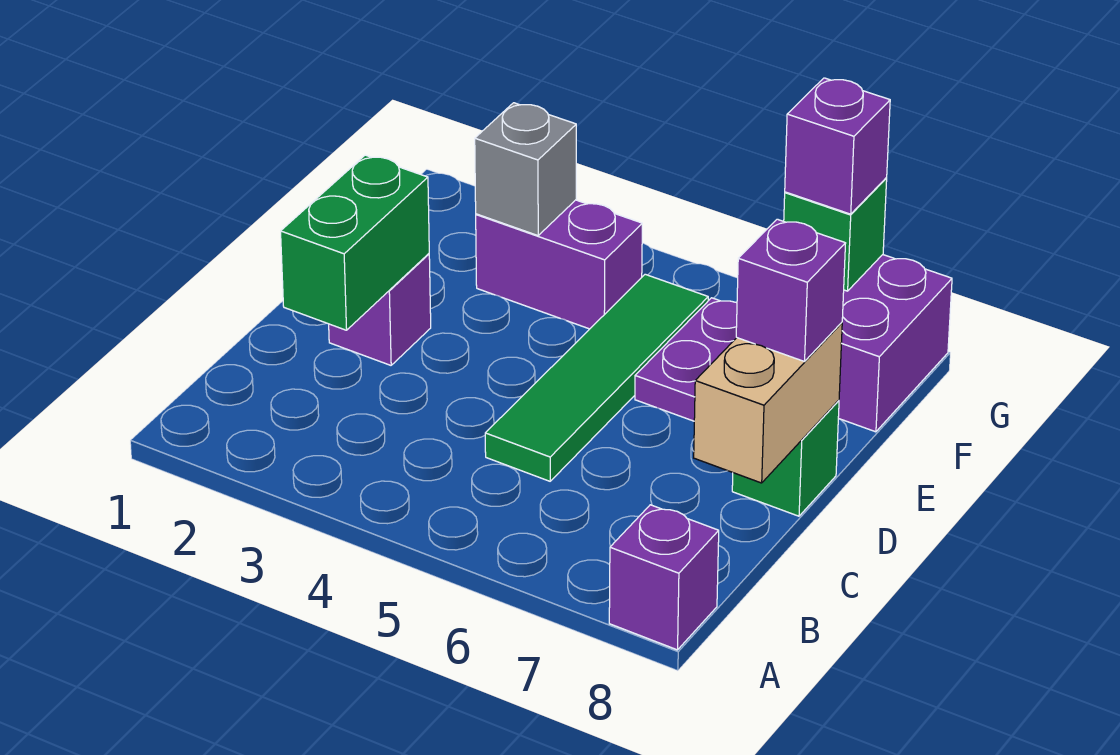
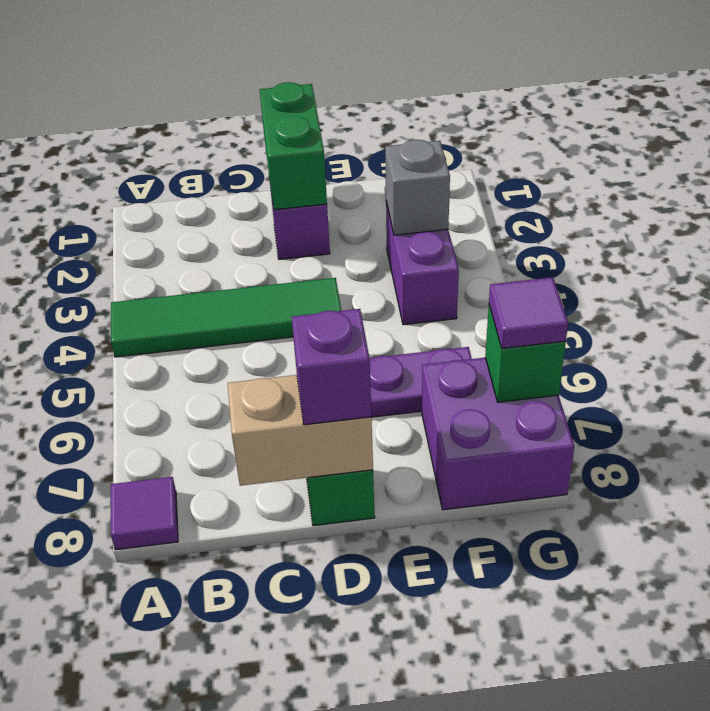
purple 1x1 brick [609,505,719,650] -> purple 1x1 tile [111,477,178,550]
green 1x2 brick [281,155,429,330] -> green 1x2 brick turned to [260,82,327,210]
green 1x4 tile [485,274,708,481] -> green 1x4 tile moved to [111,278,341,357]
purple 1x1 brick [785,78,890,214] -> purple 1x1 tile [489,277,568,348]

